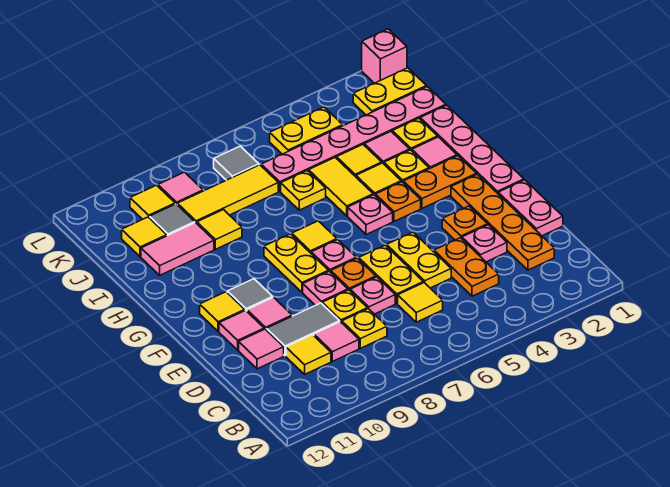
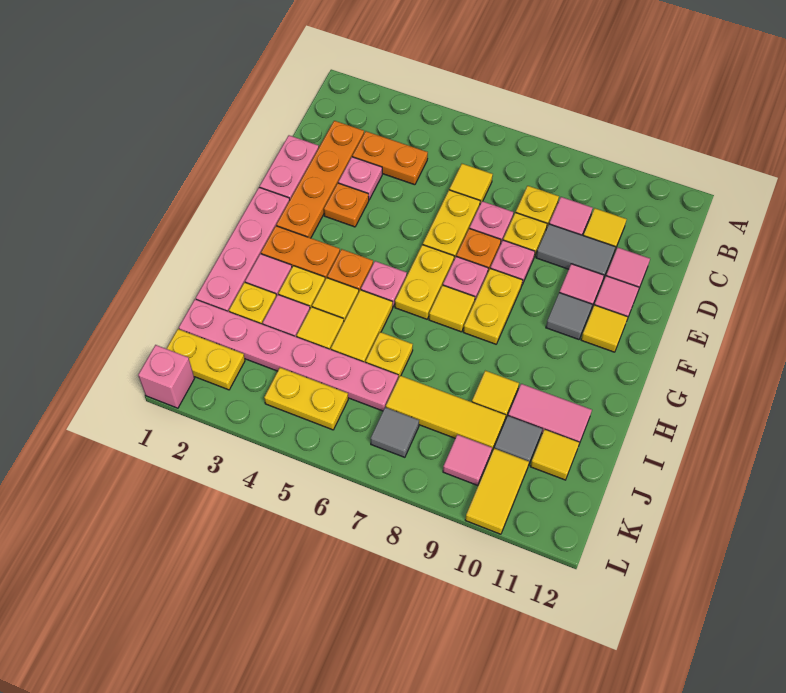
orange 1x2 plate [434,238,499,296] -> orange 1x2 plate turned to [352,131,428,185]
yellow 1x2 plate [387,232,451,288] -> yellow 1x2 plate moved to [395,245,454,319]
yellow 1x1 tile [130,185,175,219] -> yellow 1x2 tile [465,449,529,534]

